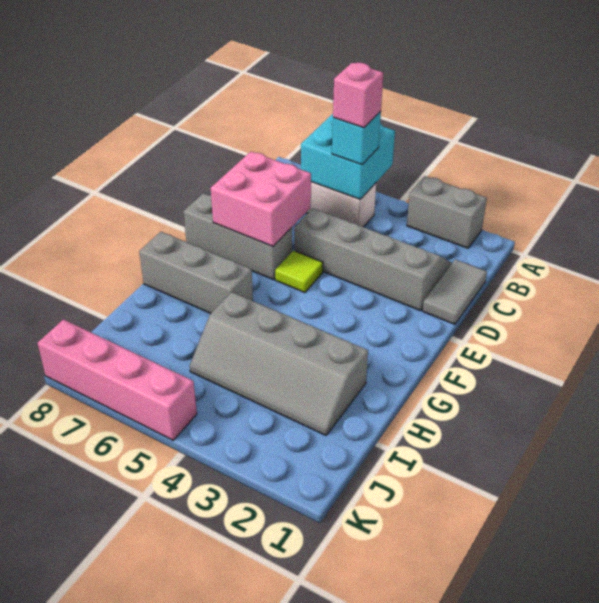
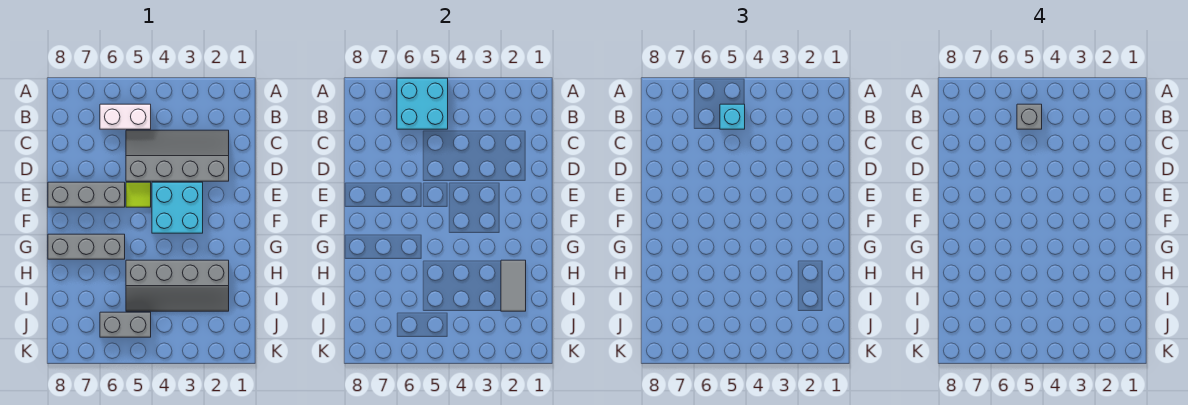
grey 1x2 brick [407,176,487,248] -> grey 1x2 brick moved to [100,312,151,337]
pink 1x1 brick [333,63,383,128] -> grey 1x1 brick [1017,104,1042,129]
grey 1x2 tile [423,260,487,324] -> grey 1x2 tile moved to [501,260,526,311]
pink 2x2 brick [211,152,311,246] -> none
none -> cyan 2x2 brick [152,182,203,233]
pink 1x4 brick [38,320,197,440] -> none

